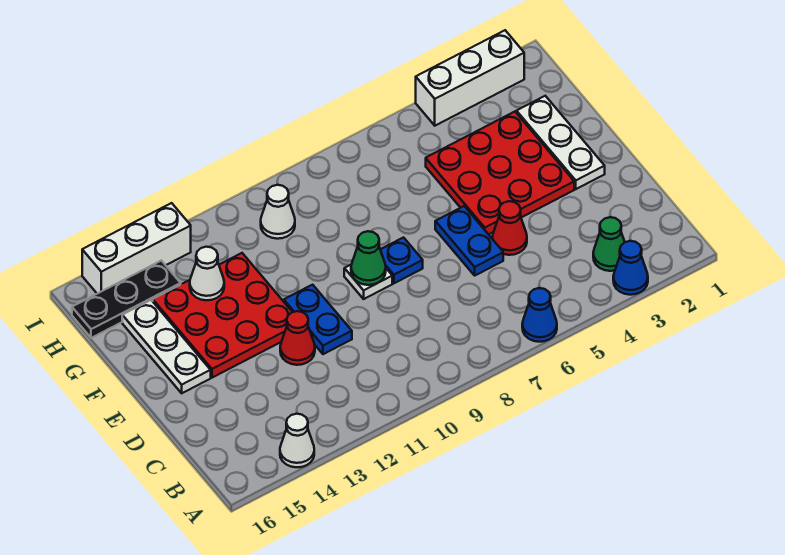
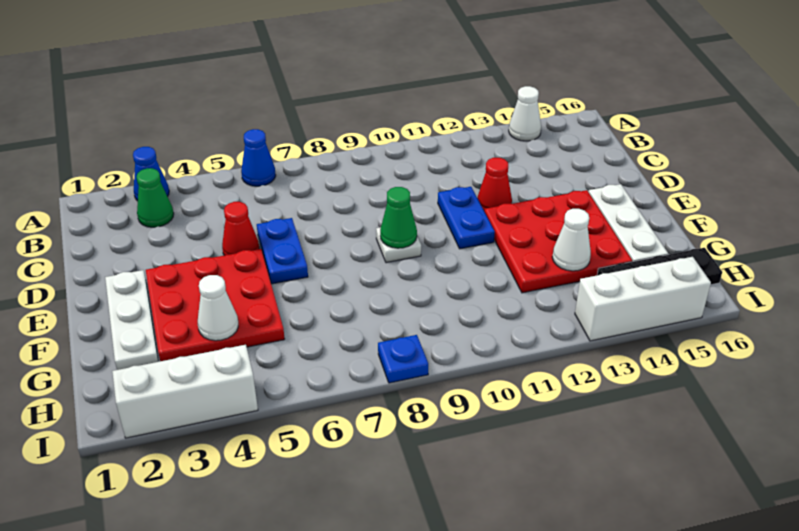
blue 1x1 plate [380,238,423,283] -> blue 1x1 plate moved to [378,335,428,383]
white 1x1 cone [261,185,295,239] -> white 1x1 cone moved to [198,275,238,341]

